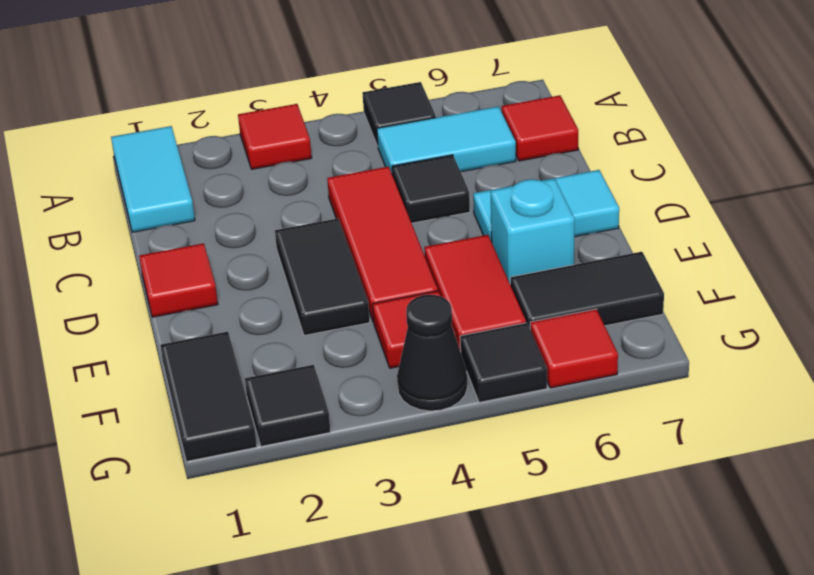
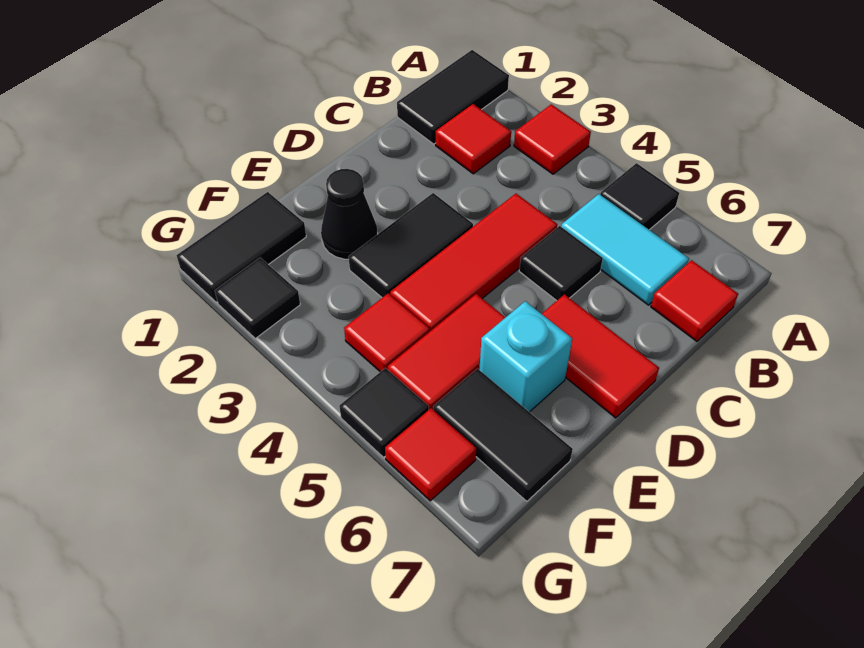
cyan 1x2 tile [111,126,195,232] -> black 1x2 tile [397,50,509,144]
red 1x1 tile [139,243,218,317] -> red 1x1 tile moved to [436,104,511,174]
cyan 1x2 tile [473,170,619,242] -> red 1x2 tile [542,294,659,418]
black 1x1 cone [397,295,468,411] -> black 1x1 cone moved to [321,169,378,259]

